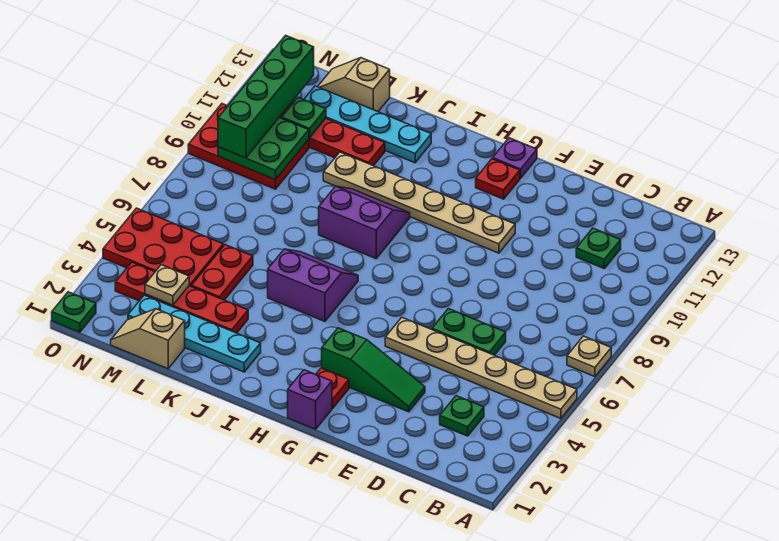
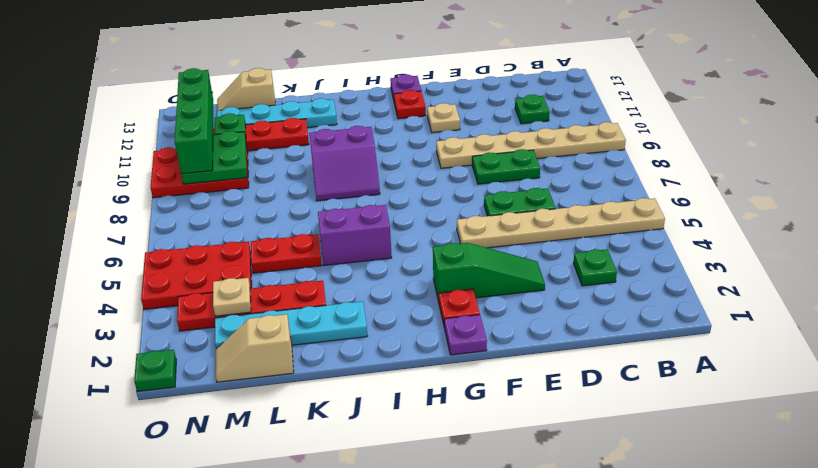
tan 1x1 plate [567,336,611,377] -> tan 1x1 plate moved to [427,103,460,133]
none -> green 1x2 plate [472,149,540,184]
tan 1x6 plate [323,152,515,253] -> tan 1x6 plate moved to [436,122,626,168]
purple 1x1 brick [288,370,332,429] -> purple 1x1 plate [444,315,487,355]
purple 2x2 slope [319,186,410,258] -> purple 2x2 slope turned to [309,126,380,201]
red 1x2 plate [191,245,253,300] -> red 1x2 plate turned to [251,234,322,273]

